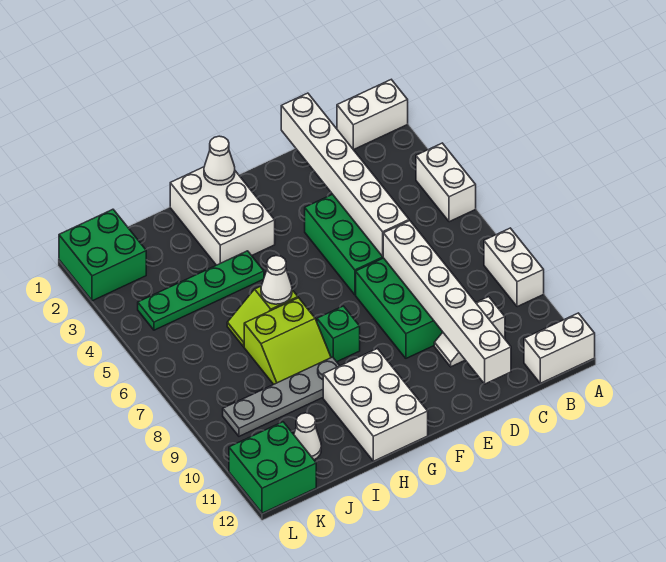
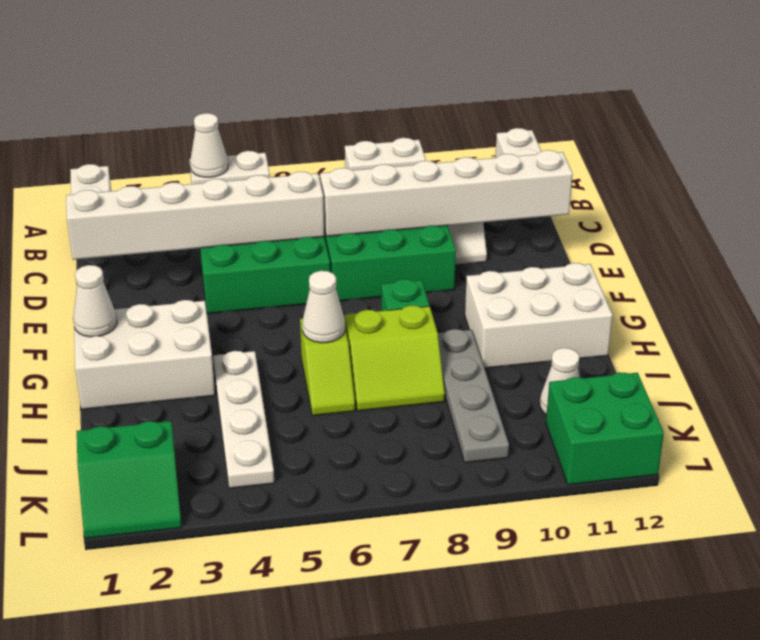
none -> white 1x1 cone [190,113,228,177]
green 1x4 plate [138,251,264,330] -> white 1x4 plate [213,351,274,488]
lime 2x2 slope [244,298,331,384] -> lime 2x2 slope turned to [344,305,445,411]
green 2x2 brick [59,209,146,301] -> green 2x2 slope [77,421,182,539]

